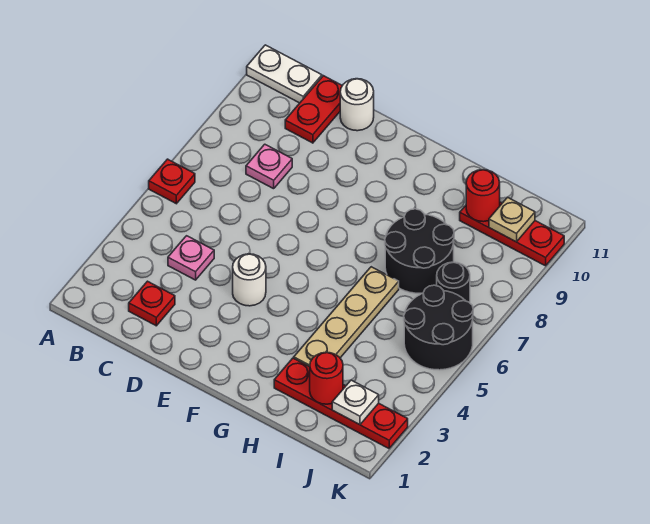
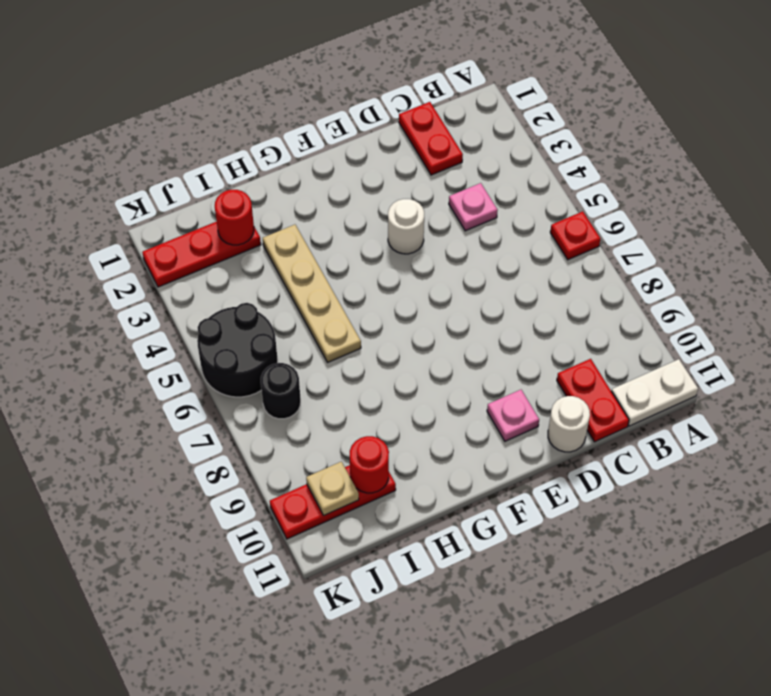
red 1x1 plate [129,281,175,326] -> red 1x2 plate [399,102,463,175]
pink 1x1 plate [246,144,292,189] -> pink 1x1 plate moved to [487,390,539,441]
red 1x4 plate [274,358,408,448] -> red 1x3 plate [142,222,261,287]
black 2x2 round brick [385,209,454,293] -> none
white 1x1 plate [332,380,379,425] -> none

